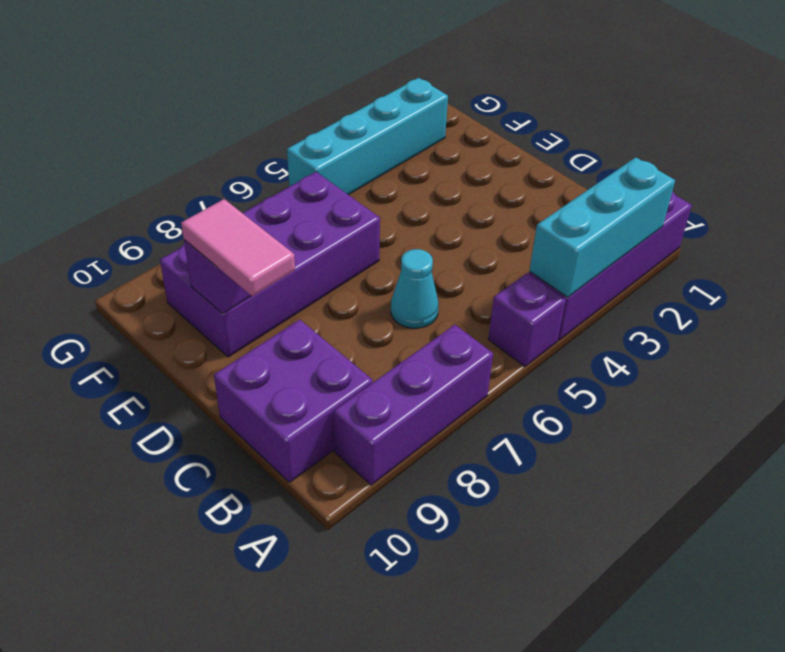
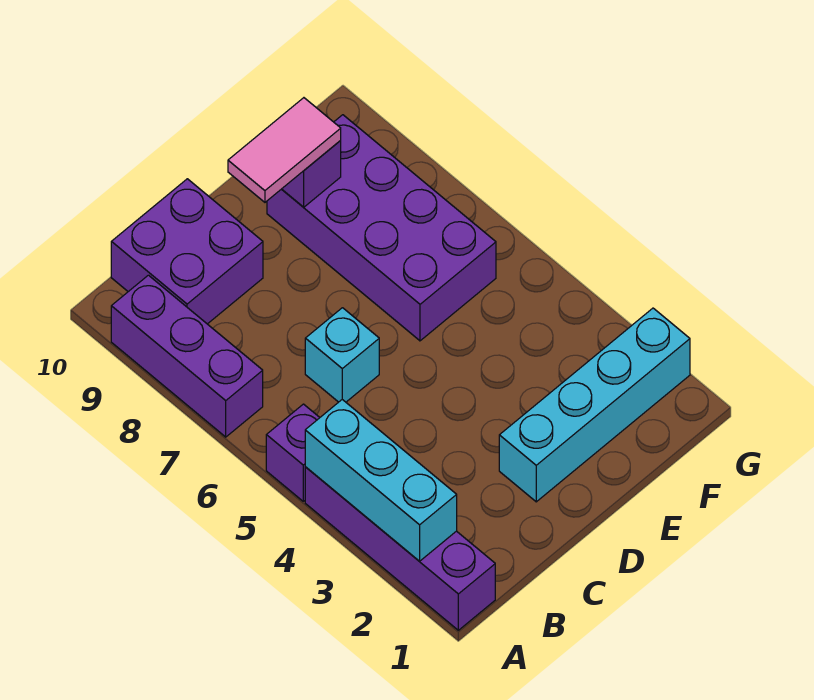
cyan 1x1 cone [391,249,438,328] -> cyan 1x1 brick [305,308,379,402]
cyan 1x4 brick [287,78,448,195] -> cyan 1x4 brick turned to [499,308,690,502]

